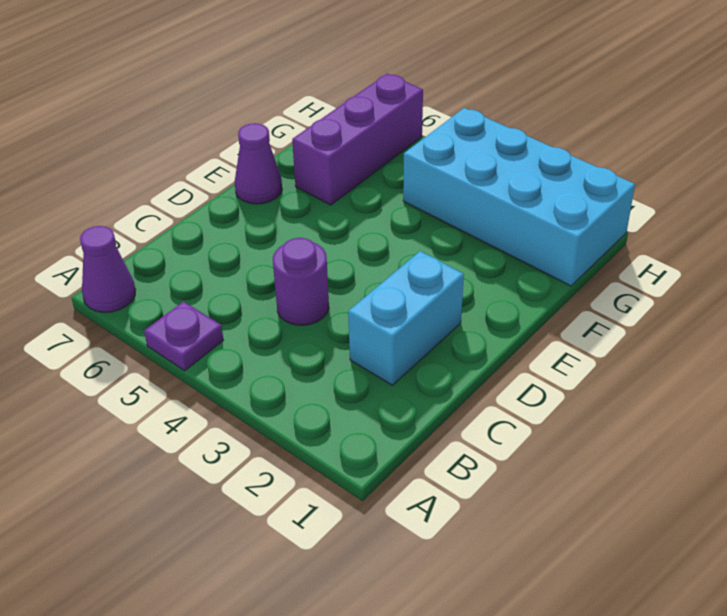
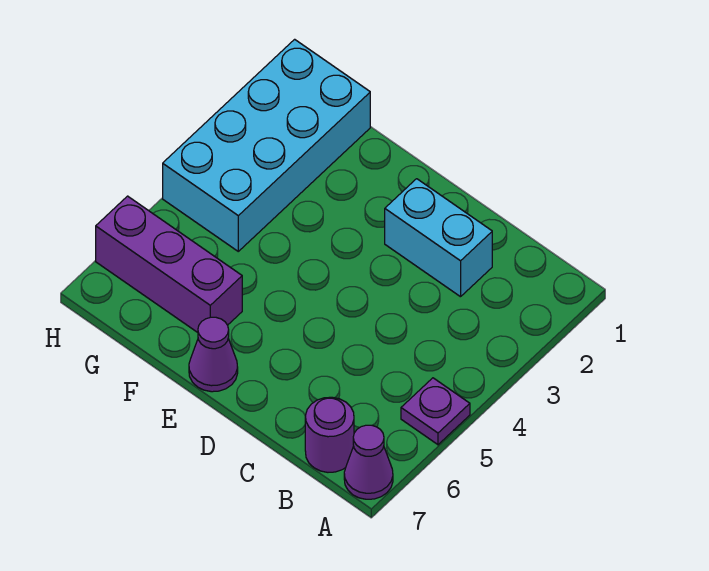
purple 1x1 round brick [273,238,329,325] -> purple 1x1 round brick moved to [305,397,354,472]

